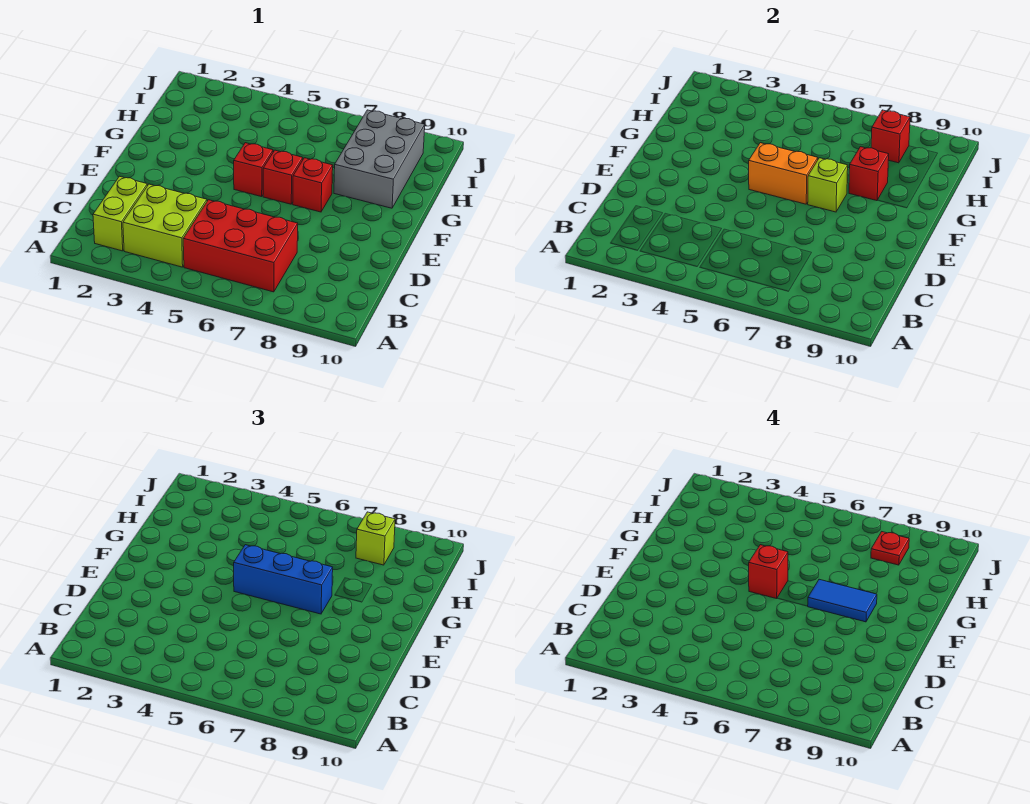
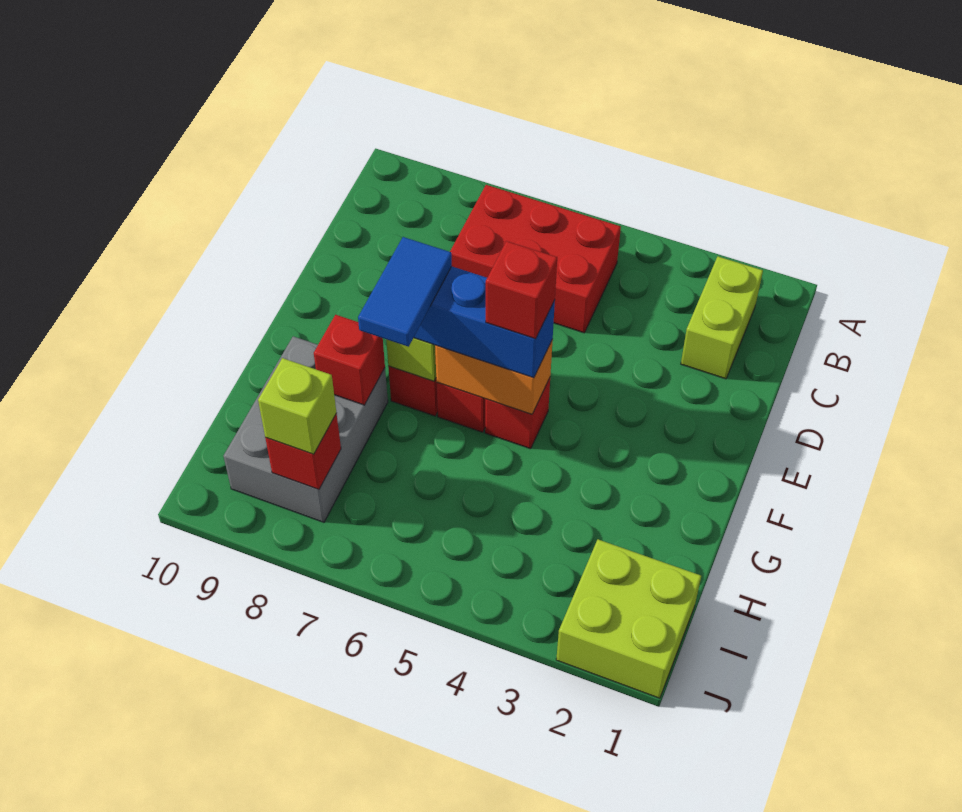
lime 2x2 brick [123,184,207,267] -> lime 2x2 brick moved to [556,539,701,698]
blue 1x2 tile [808,579,877,622] -> blue 1x2 tile turned to [358,237,452,347]
red 1x1 plate [871,532,909,565] -> none

